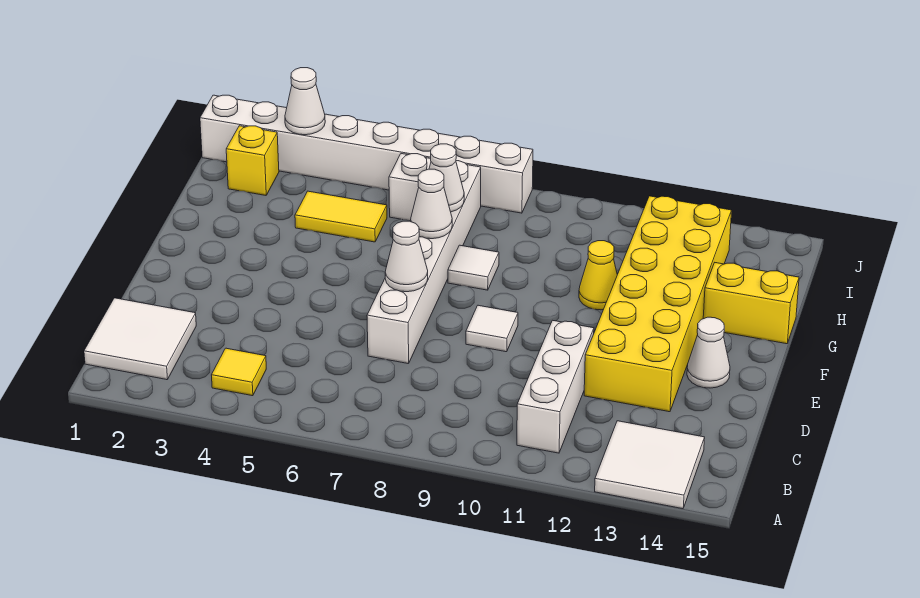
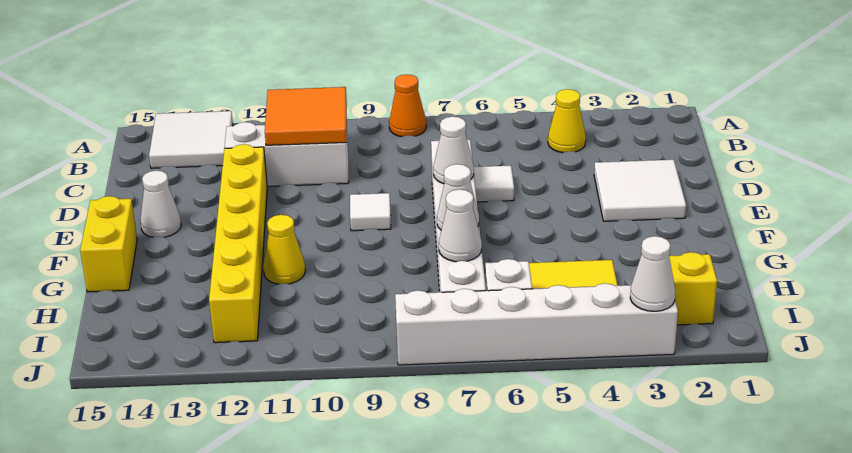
none -> orange 1x1 cone [389,74,426,137]
white 2x2 tile [84,298,196,380] -> white 2x2 tile moved to [594,160,686,221]
yellow 1x1 tile [212,348,266,396] -> yellow 1x1 cone [548,89,586,153]
none -> orange 2x2 tile [265,87,347,145]
white 1x3 brick [517,320,594,453] -> white 1x3 brick turned to [225,122,349,186]
yellow 2x6 brick [584,196,732,412] -> yellow 1x6 brick [209,144,267,343]
white 1x1 tile [448,245,499,290] -> white 1x1 tile moved to [474,166,514,202]
yellow 1x2 brick [703,263,799,344] -> yellow 1x2 brick turned to [80,196,137,292]
white 1x8 brick [200,95,533,213] -> white 1x6 brick [395,283,678,365]

